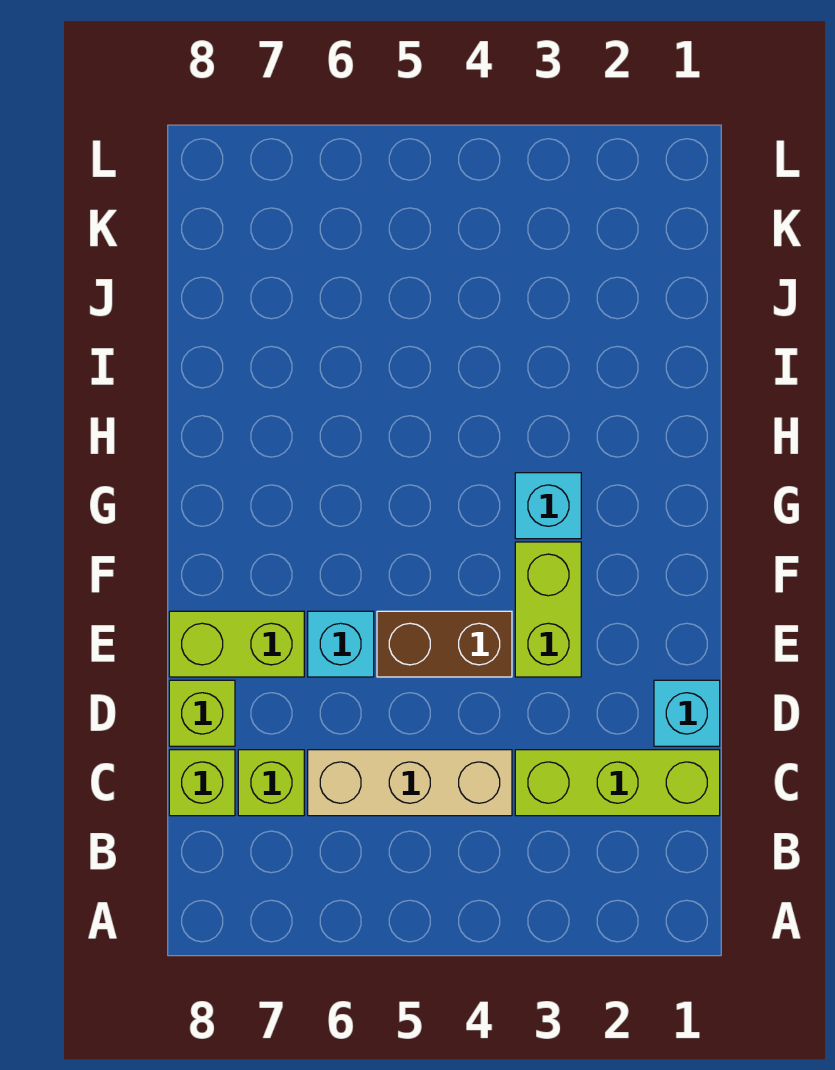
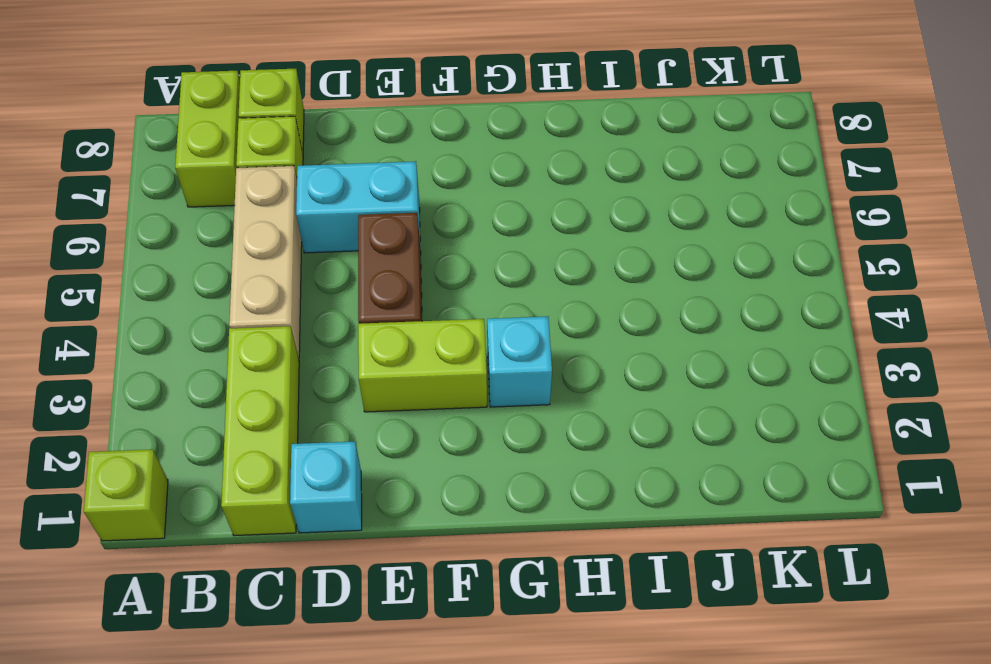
lime 1x1 brick [169,680,235,746] -> lime 1x1 brick moved to [84,449,168,541]
cyan 1x1 brick [308,611,374,677] -> cyan 1x2 brick [296,161,420,253]
lime 1x2 brick [169,611,304,677] -> lime 1x2 brick moved to [175,71,240,207]

